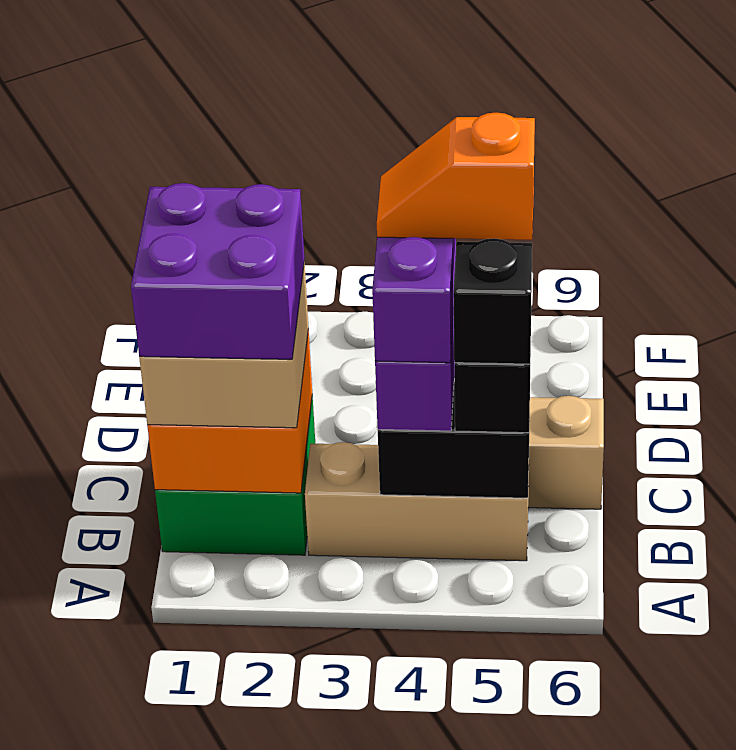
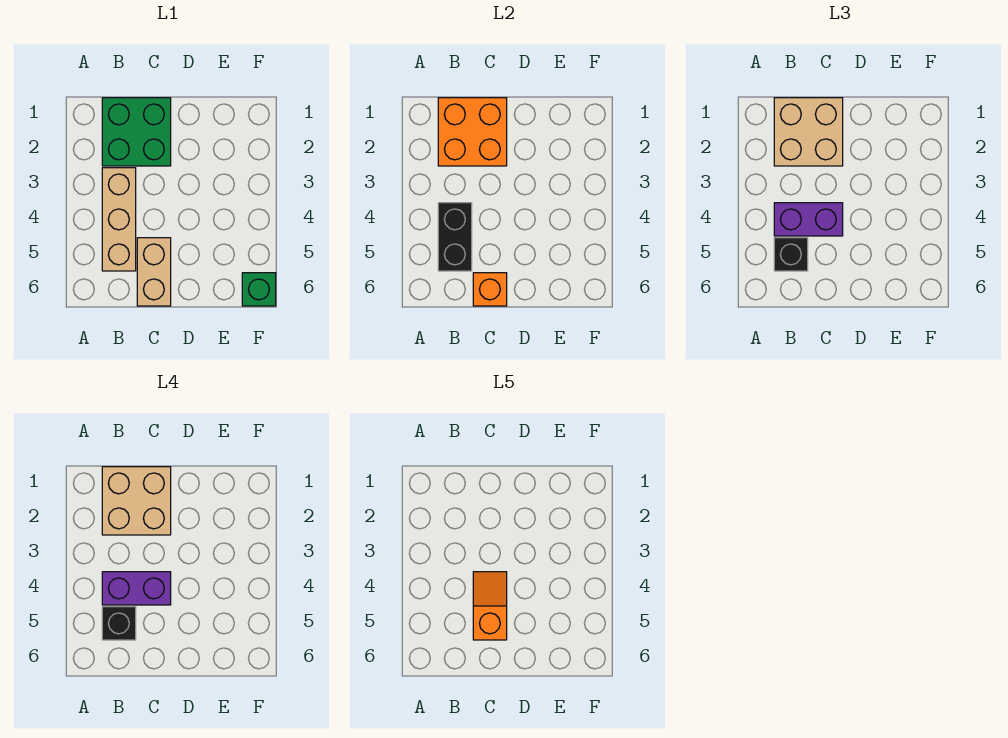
purple 2x2 brick [131,183,304,359] -> tan 2x2 brick [102,467,171,535]
none -> orange 1x1 brick [473,273,507,306]
none -> green 1x1 brick [242,273,276,306]

